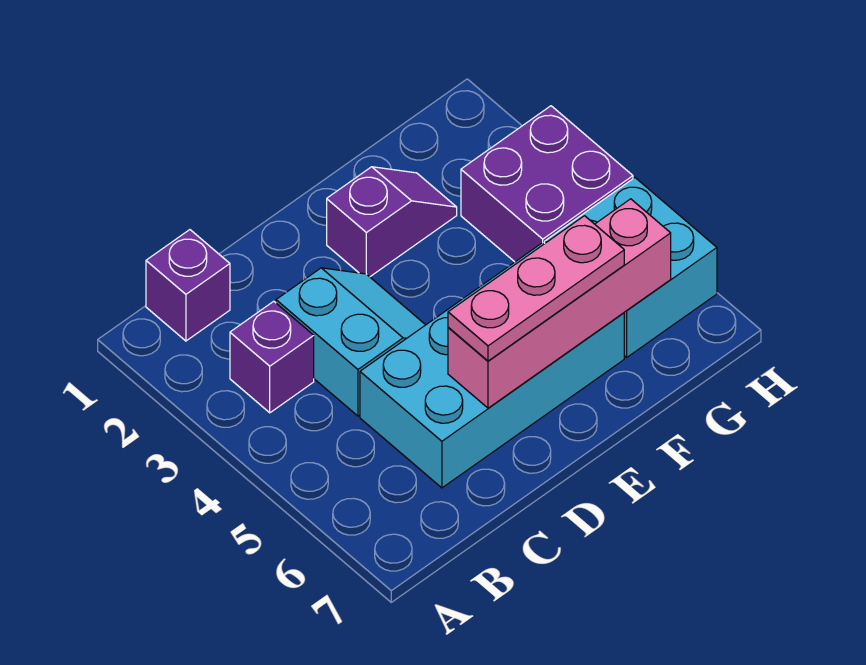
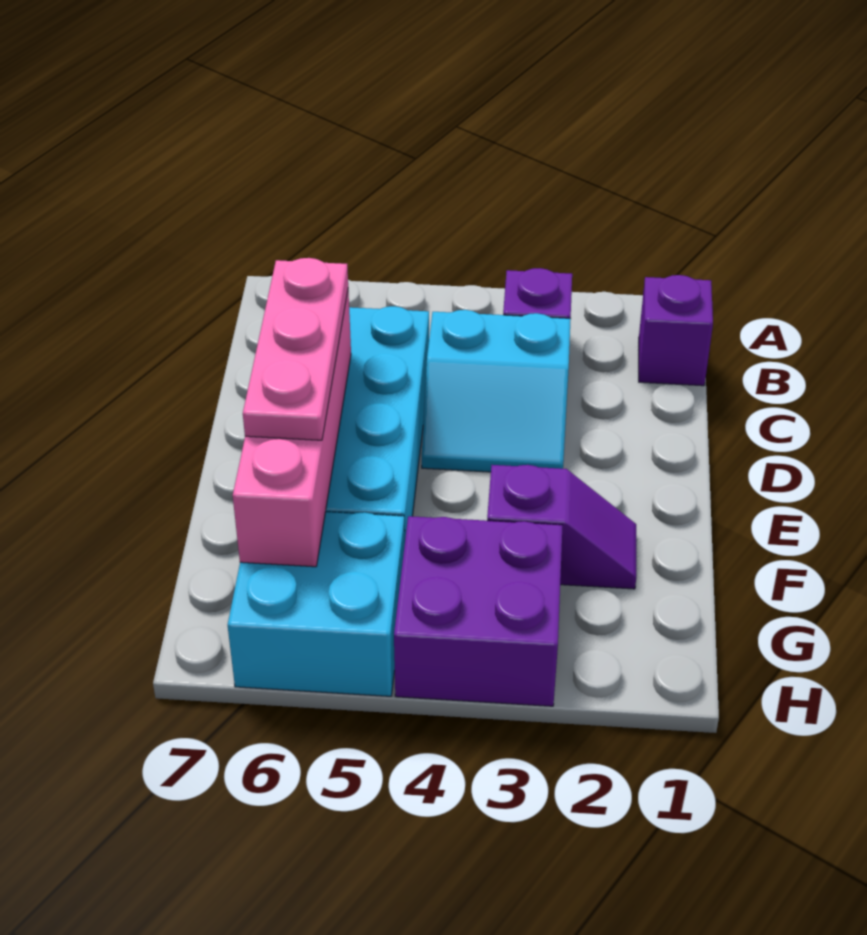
purple 1x2 slope [327,167,457,277] -> purple 1x2 slope turned to [487,465,636,589]

